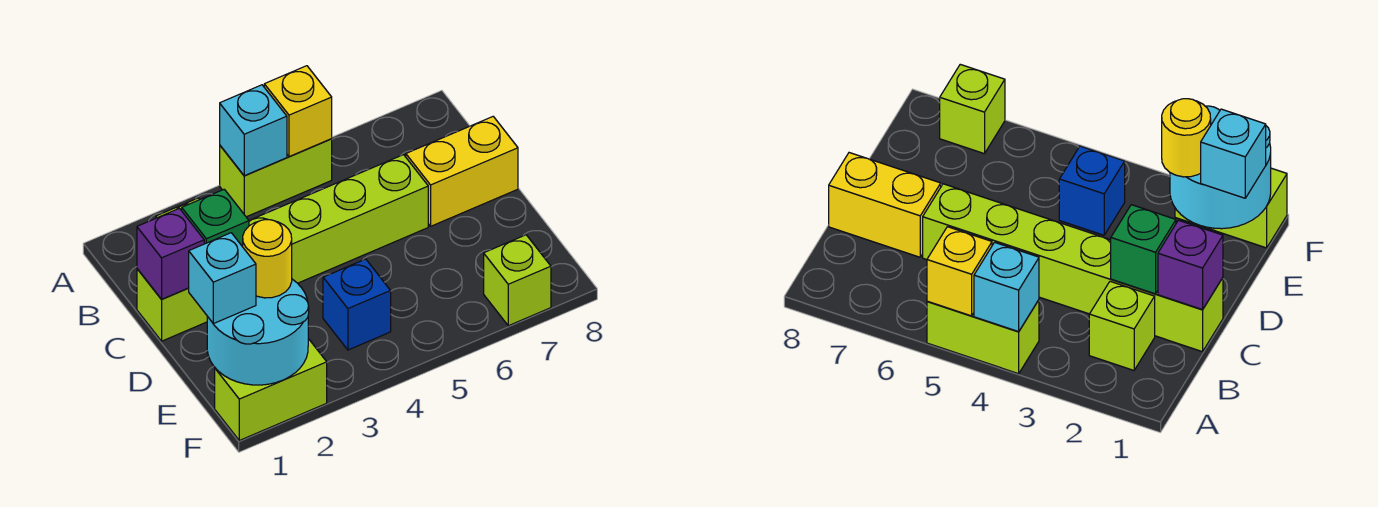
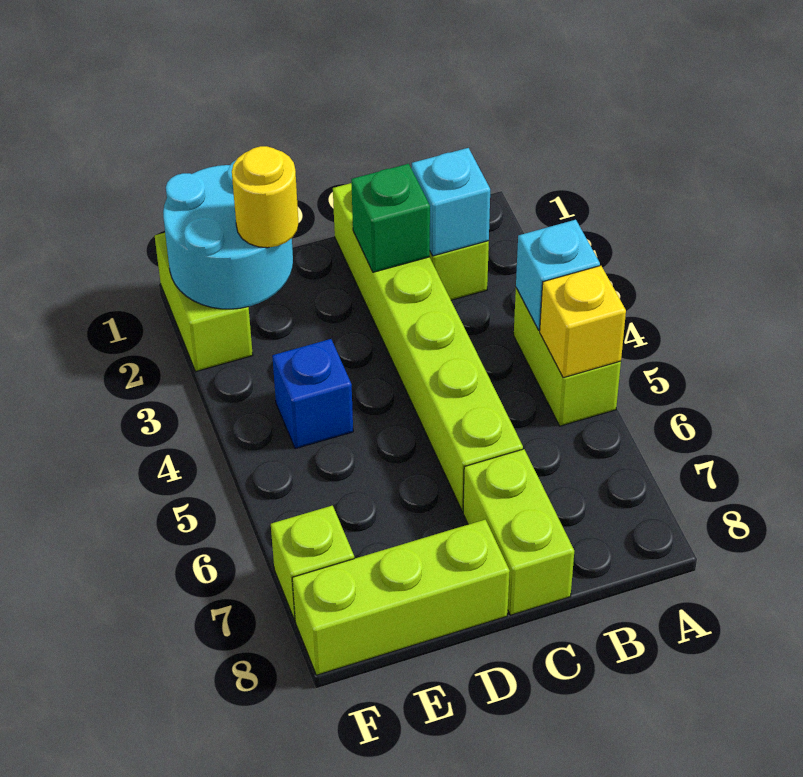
purple 1x1 brick [137,208,204,299] -> none
yellow 1x2 brick [406,117,518,226] -> lime 1x2 brick [463,449,574,615]
none -> lime 1x3 brick [292,520,510,675]
cyan 1x1 brick [189,233,256,324] -> cyan 1x1 brick moved to [412,148,490,256]

